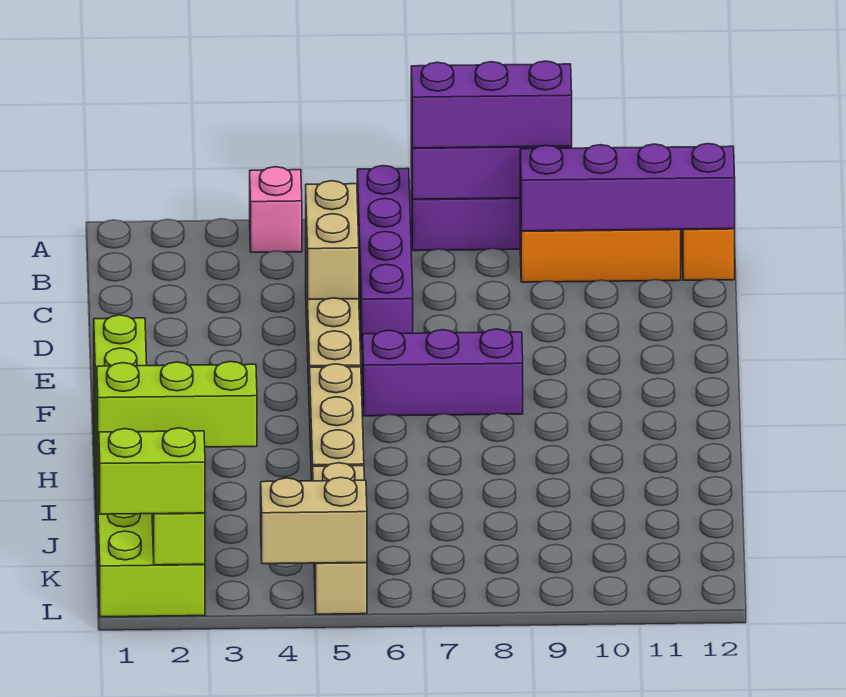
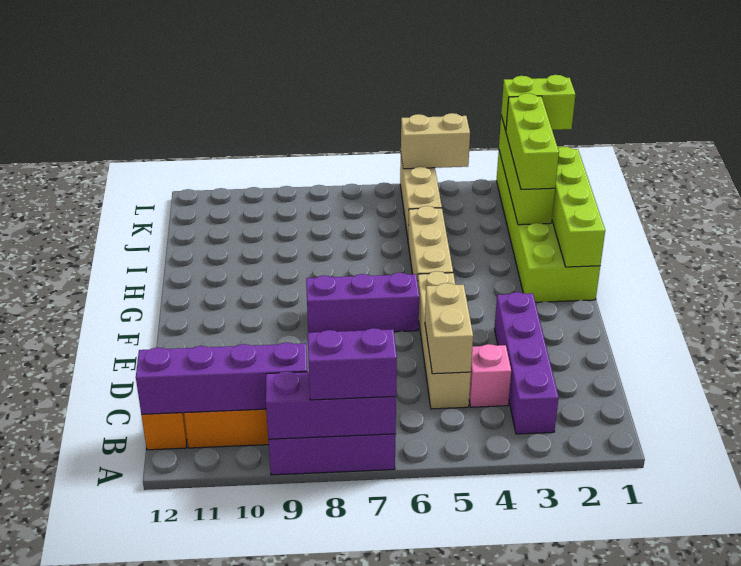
pink 1x1 brick [250,167,302,252] -> pink 1x1 brick moved to [469,344,511,407]
purple 1x4 brick [357,166,413,350] -> purple 1x4 brick moved to [494,292,559,434]
purple 1x3 brick [411,61,572,148] -> purple 1x2 brick [308,328,397,400]
lime 1x3 brick [97,361,257,448] -> lime 1x3 brick turned to [506,93,559,189]

